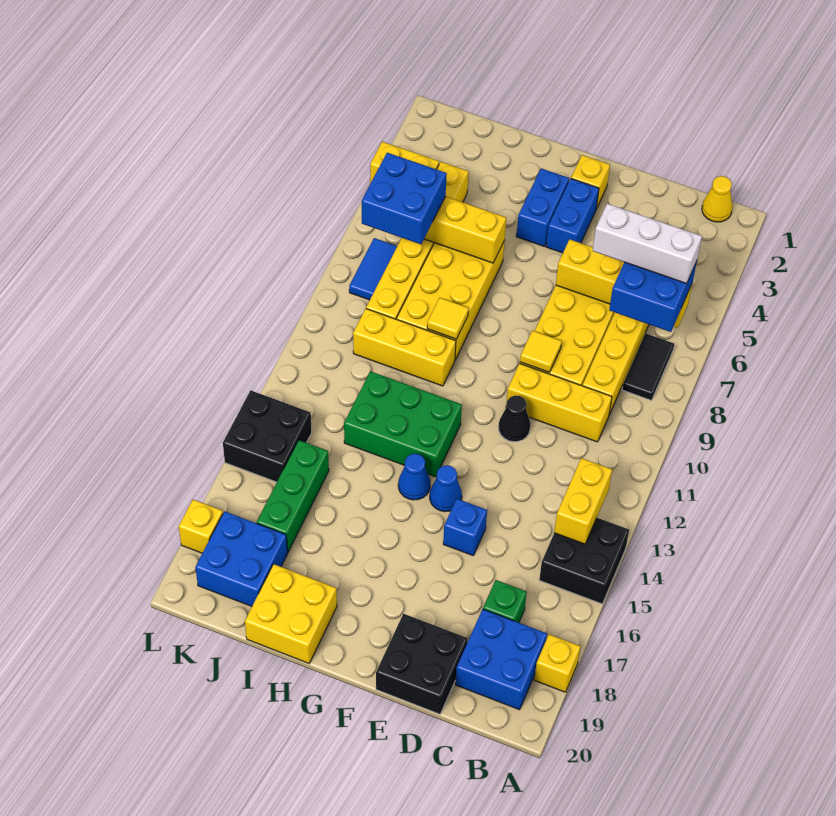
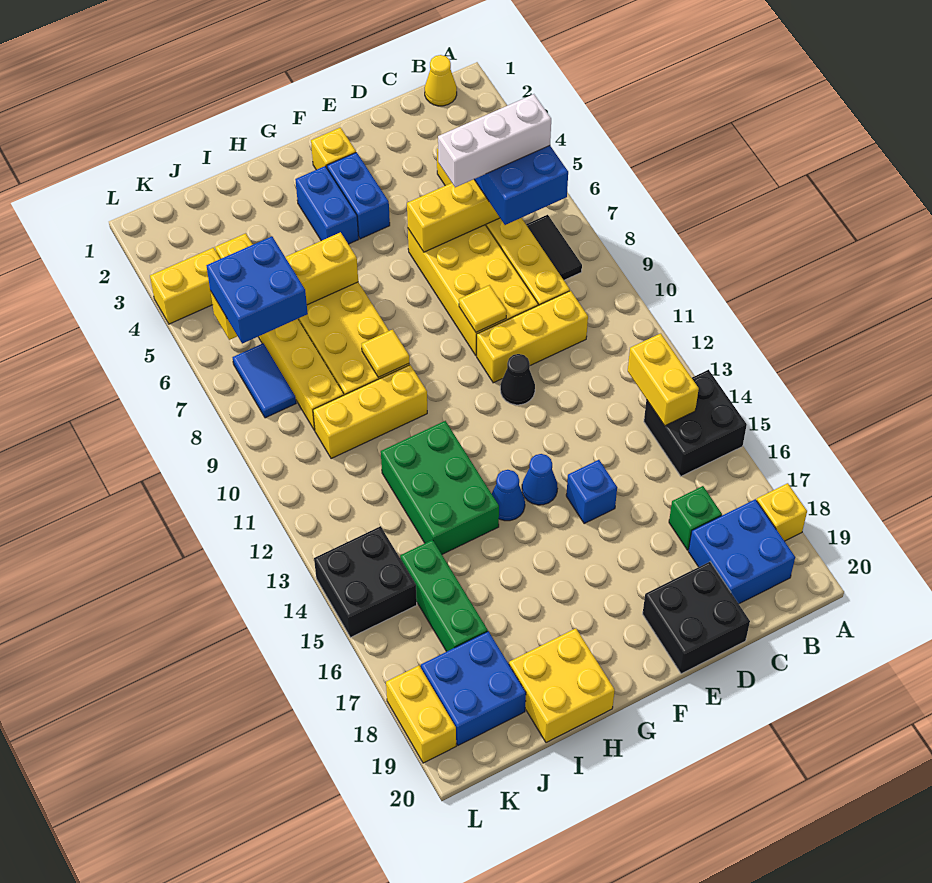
green 2x3 brick [344,371,462,477] -> green 2x3 brick turned to [381,421,499,554]
yellow 1x1 brick [179,500,223,553] -> yellow 1x2 brick [386,665,456,763]

